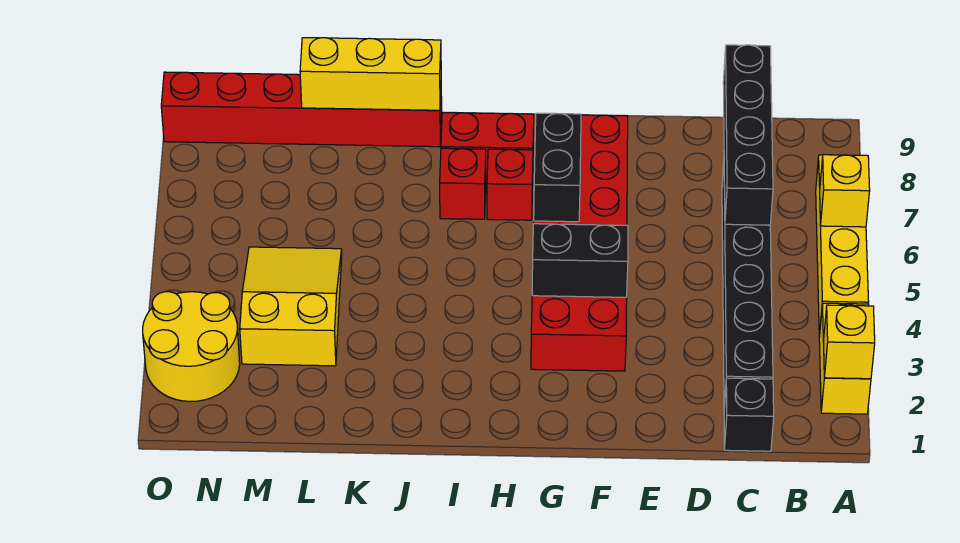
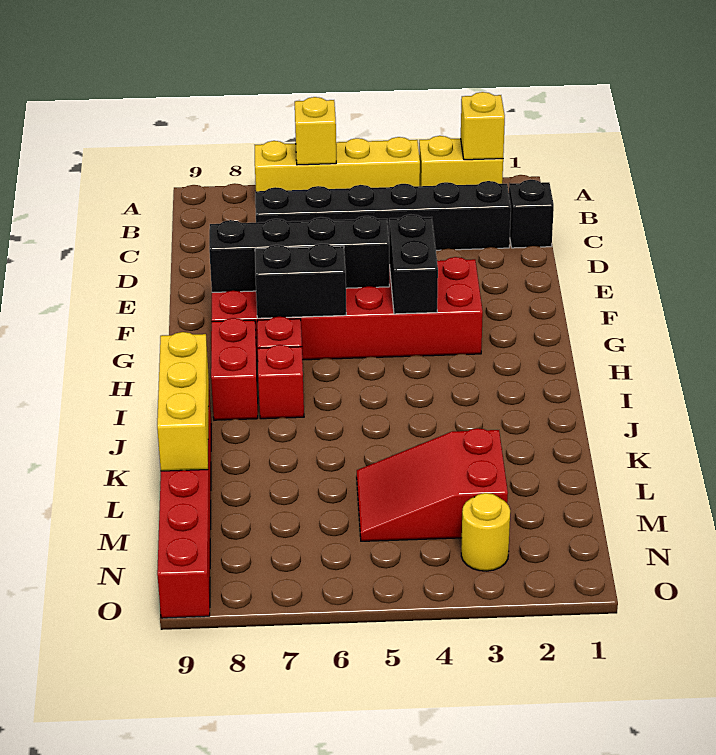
black 1x4 brick [723,45,773,225] -> black 1x4 brick moved to [209,216,389,292]
yellow 2x3 slope [240,247,342,366] -> red 2x3 slope [357,428,508,541]
yellow 2x2 round brick [143,292,240,401] -> yellow 1x1 round brick [461,493,510,571]

